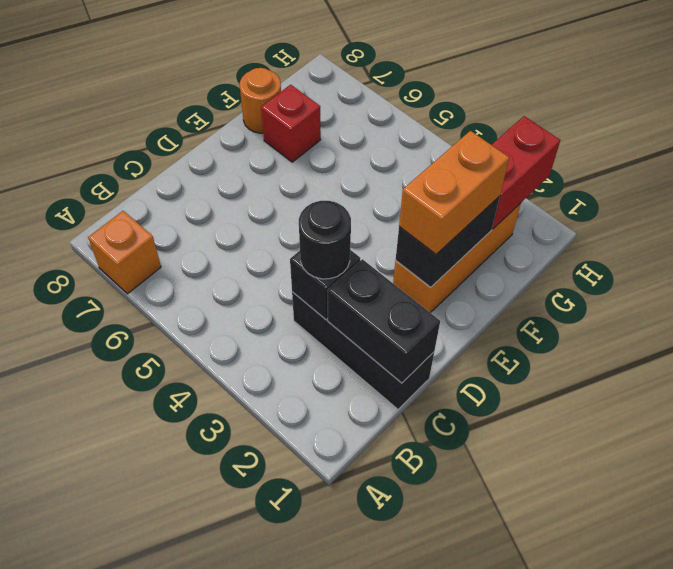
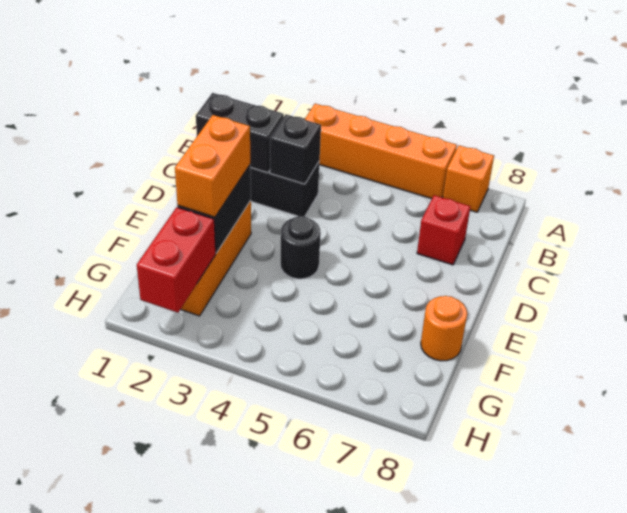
none -> orange 1x4 brick [305,104,457,199]
black 1x1 round brick [299,201,351,279] -> black 1x1 round brick moved to [280,216,321,279]
red 1x1 brick [261,85,321,162] -> red 1x1 brick moved to [417,195,471,265]

